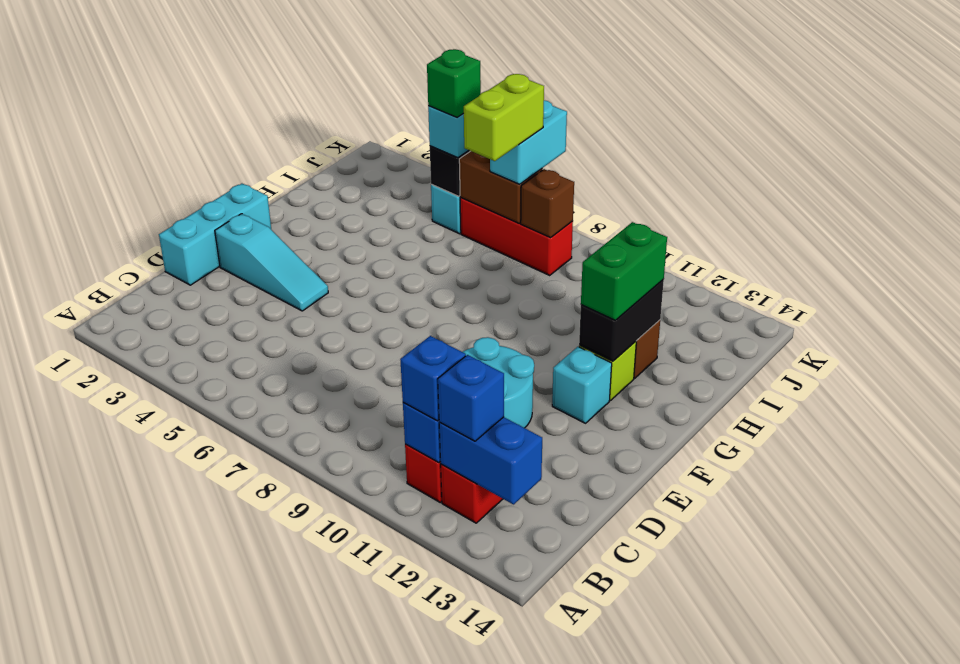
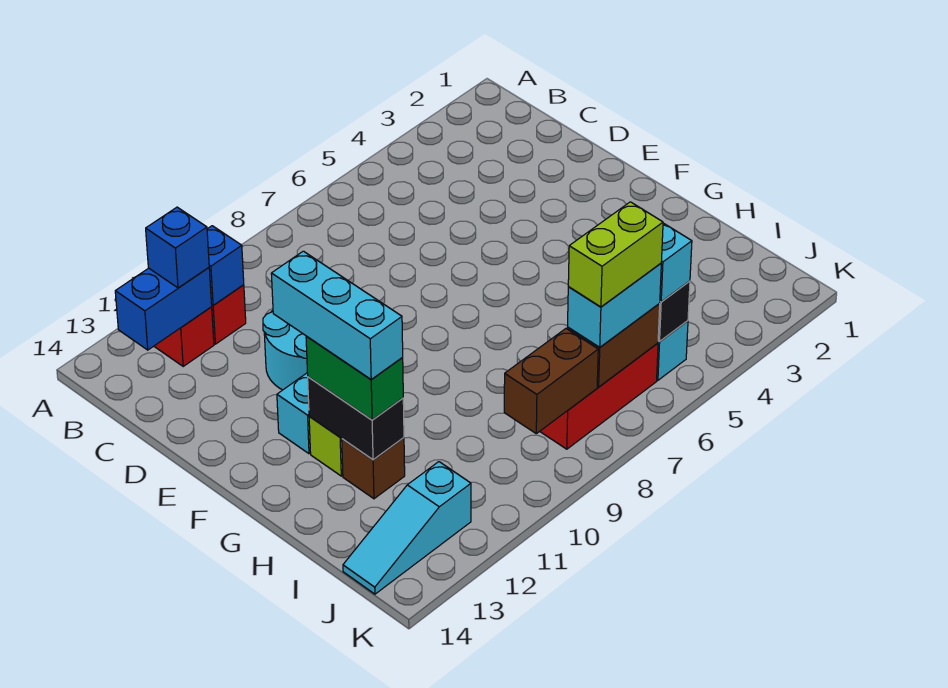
blue 1x1 brick [400,336,466,421] -> none
cyan 1x3 brick [159,184,271,285] -> cyan 1x3 brick moved to [271,251,403,380]
cyan 1x3 slope [215,214,328,311] -> cyan 1x3 slope moved to [343,462,471,594]
lime 1x2 brick [463,74,544,161] -> lime 1x2 brick turned to [568,202,663,307]
green 1x1 brick [427,49,481,117] -> none
cyan 1x2 brick [490,100,567,184] -> cyan 1x2 brick turned to [568,264,661,347]
brown 1x1 brick [521,169,574,238] -> brown 1x2 brick [504,329,598,434]

